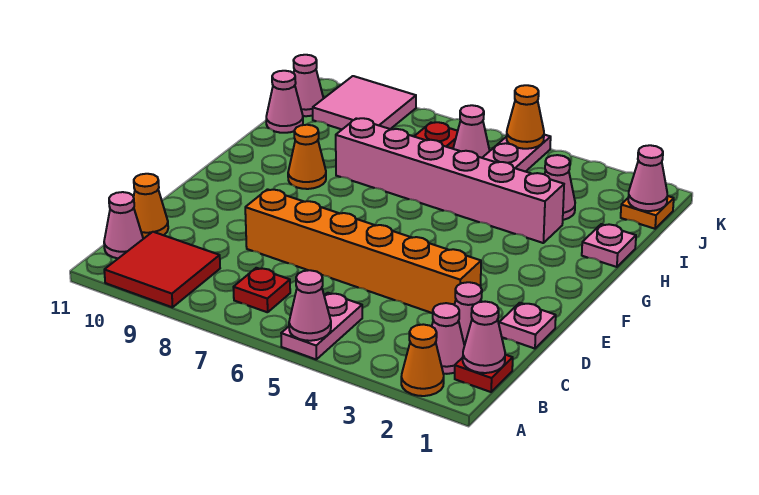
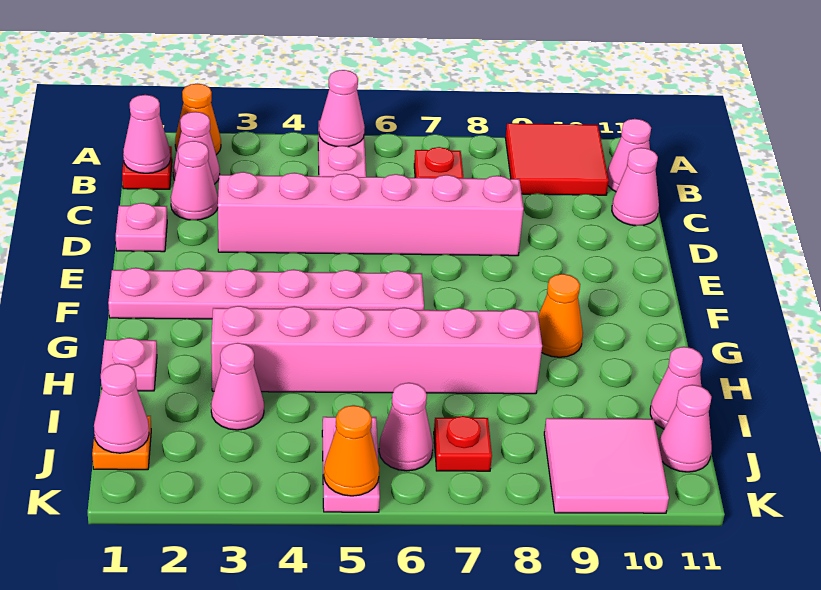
orange 1x1 cone [134,174,168,239] -> pink 1x1 cone [612,148,659,226]
orange 1x6 brick [245,189,481,313] -> pink 1x6 brick [218,172,524,256]
none -> pink 1x6 plate [108,268,424,319]

